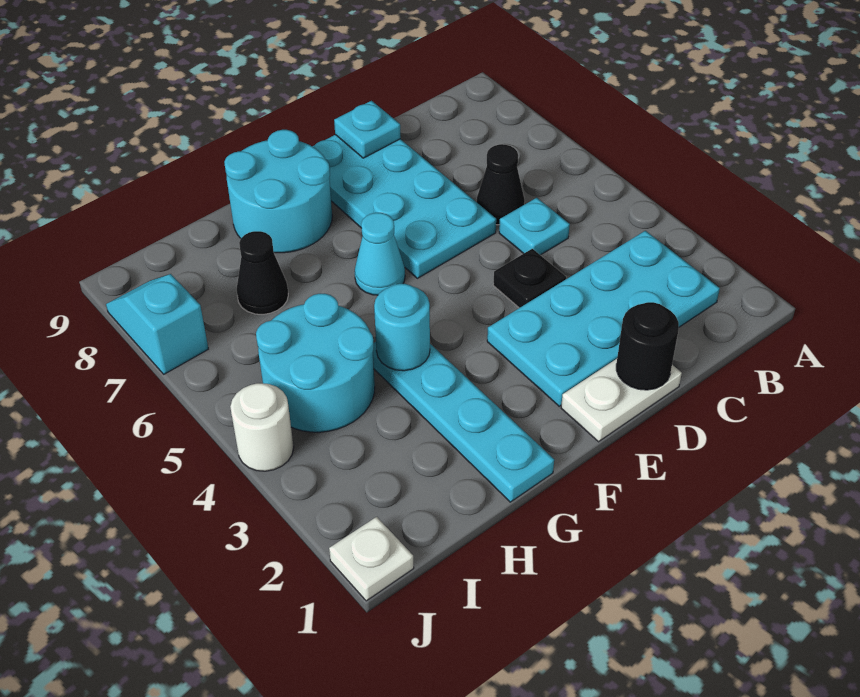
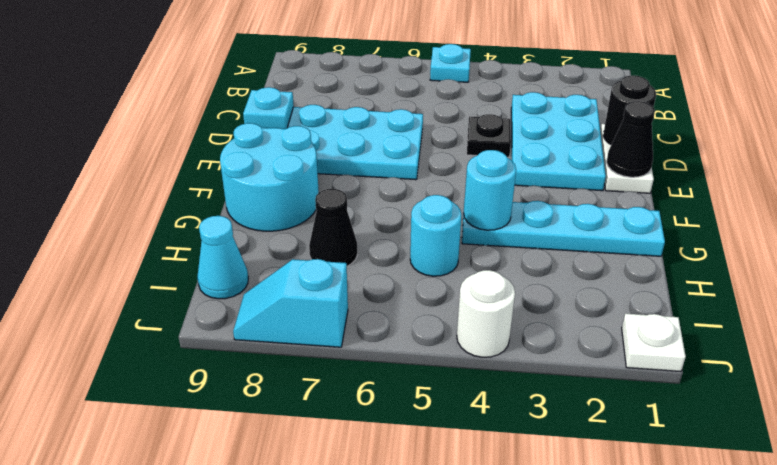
cyan 2x4 plate [487,231,720,406] -> cyan 2x3 plate [511,92,606,191]
cyan 1x1 plate [499,198,570,255] -> cyan 1x1 plate moved to [430,44,471,82]
black 1x1 cone [477,144,525,225] -> black 1x1 cone moved to [607,101,655,177]
cyan 1x1 cone [355,213,405,295] -> cyan 1x1 cone moved to [197,216,248,299]
cyan 2x2 round brick [256,294,375,432] -> cyan 1x1 round brick [410,195,461,276]

